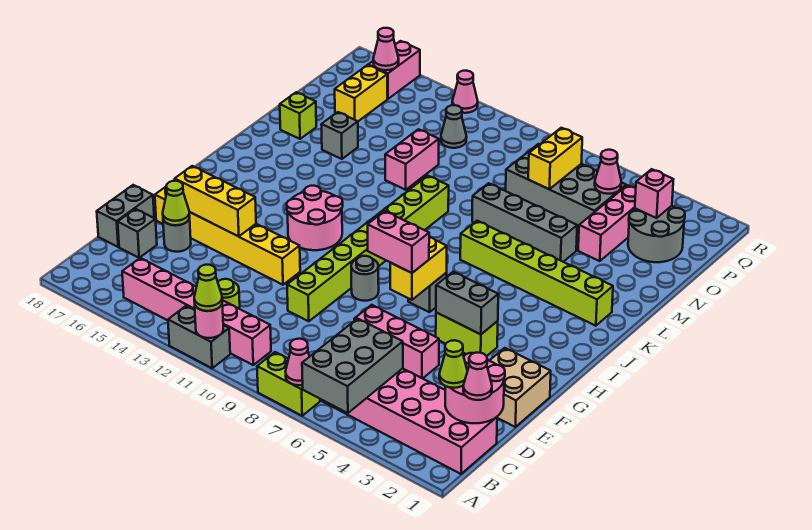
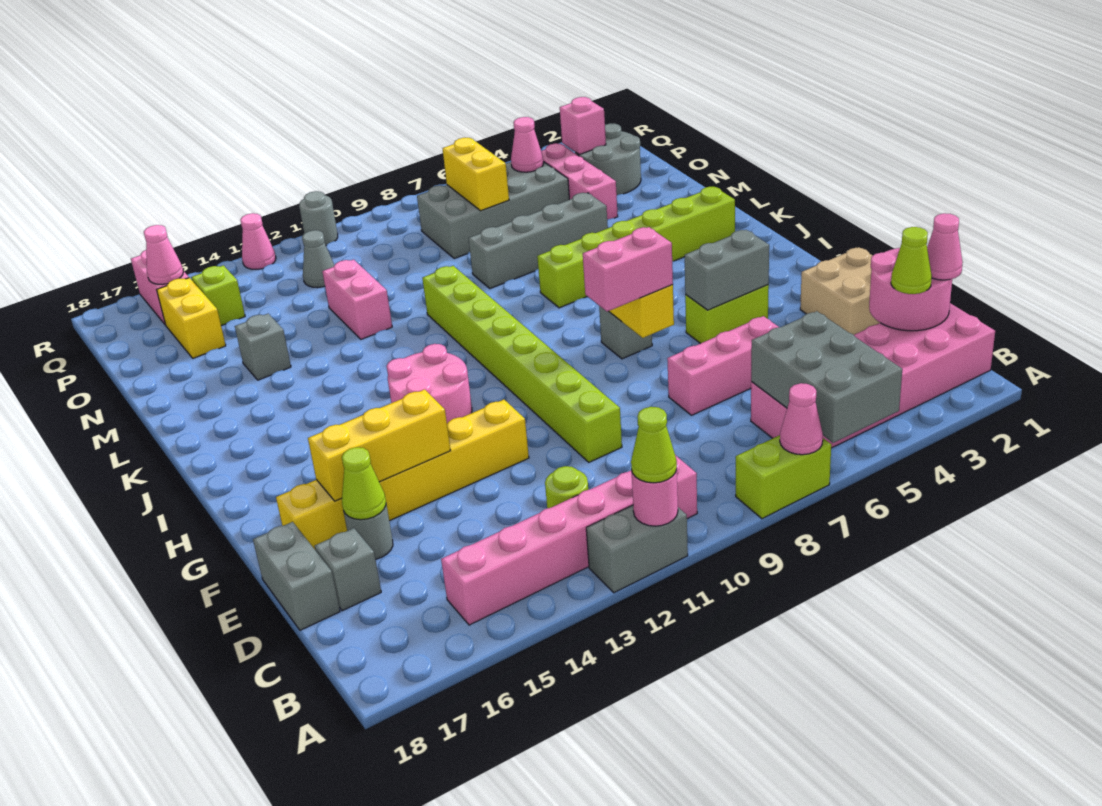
grey 1x1 round brick [351,256,379,301] -> grey 1x1 round brick moved to [299,191,338,245]
lime 1x1 brick [280,92,316,139] -> lime 1x1 brick moved to [191,265,245,326]

